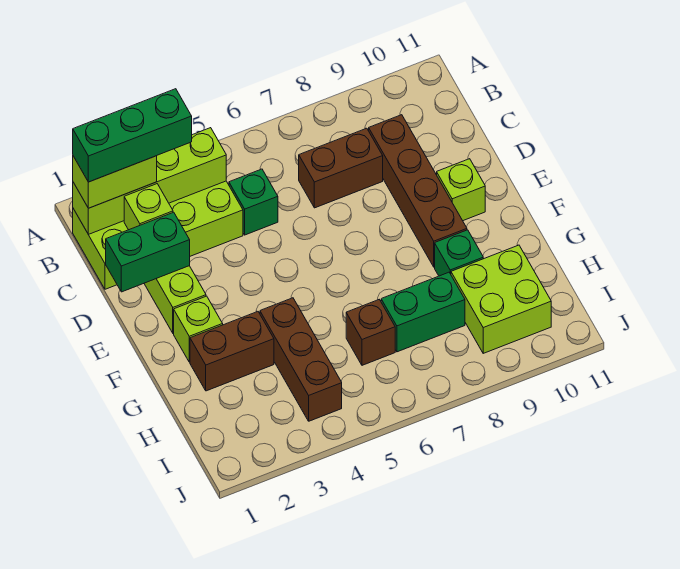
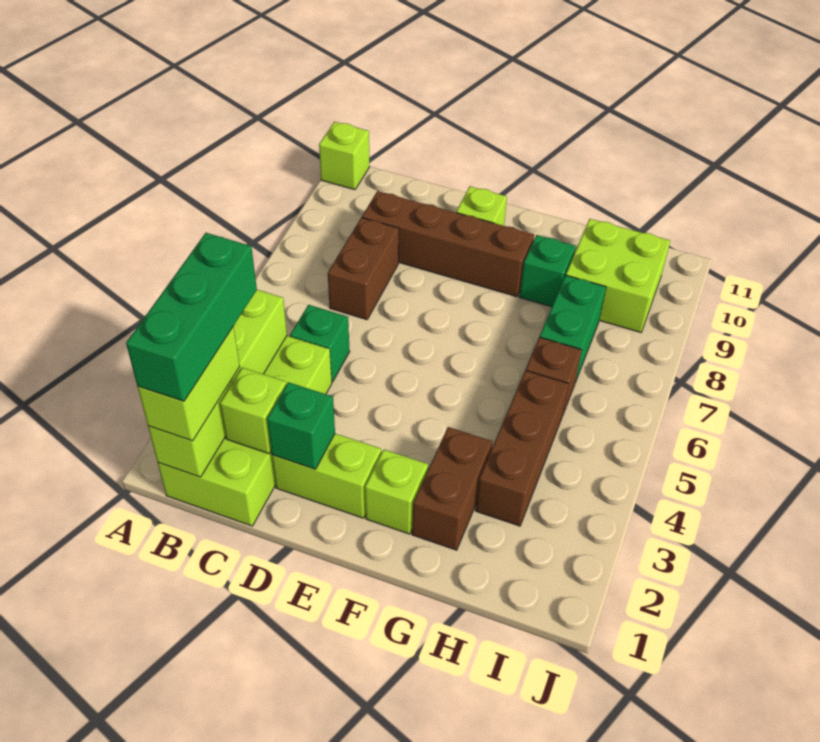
none -> lime 1x1 brick [319,122,370,190]
green 1x2 brick [106,212,190,292] -> green 1x1 brick [267,382,335,469]
brown 1x3 brick [260,298,342,421] -> brown 1x3 brick turned to [476,370,568,526]

